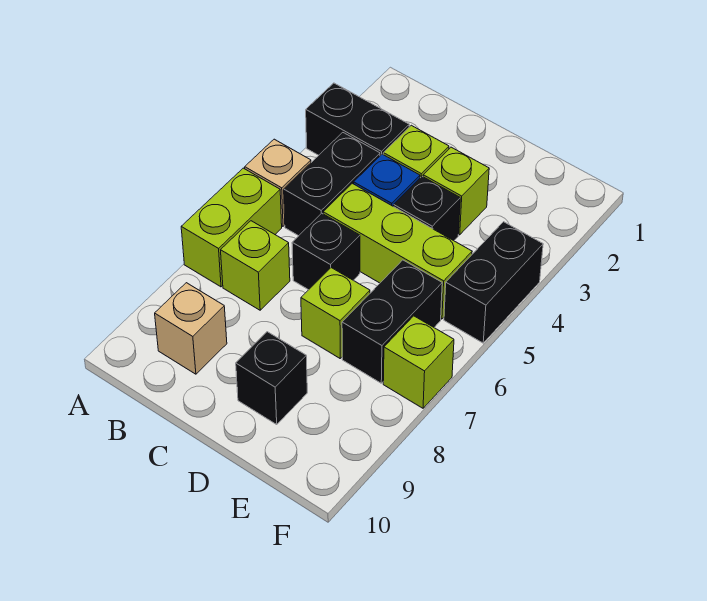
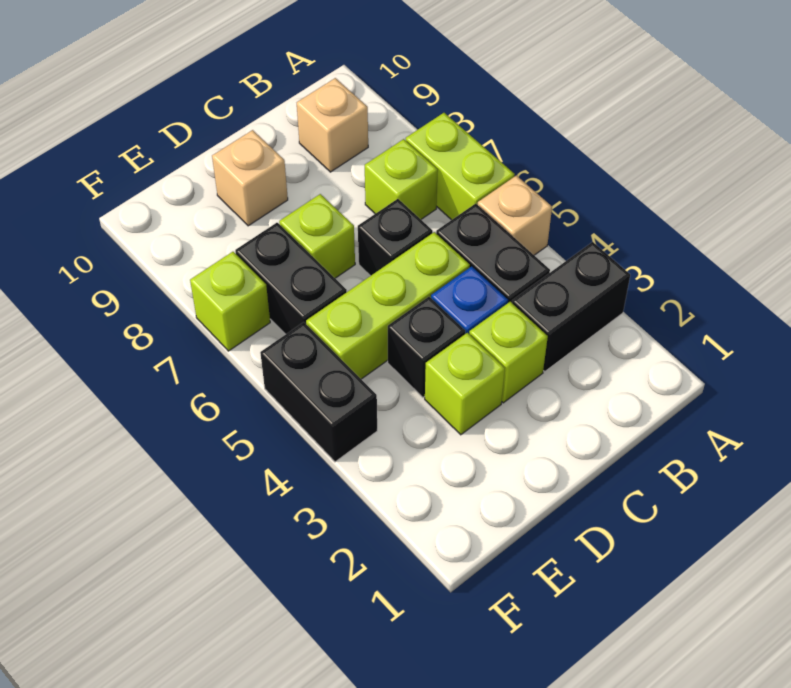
black 1x1 brick [236,332,307,424] -> tan 1x1 brick [212,130,288,226]

